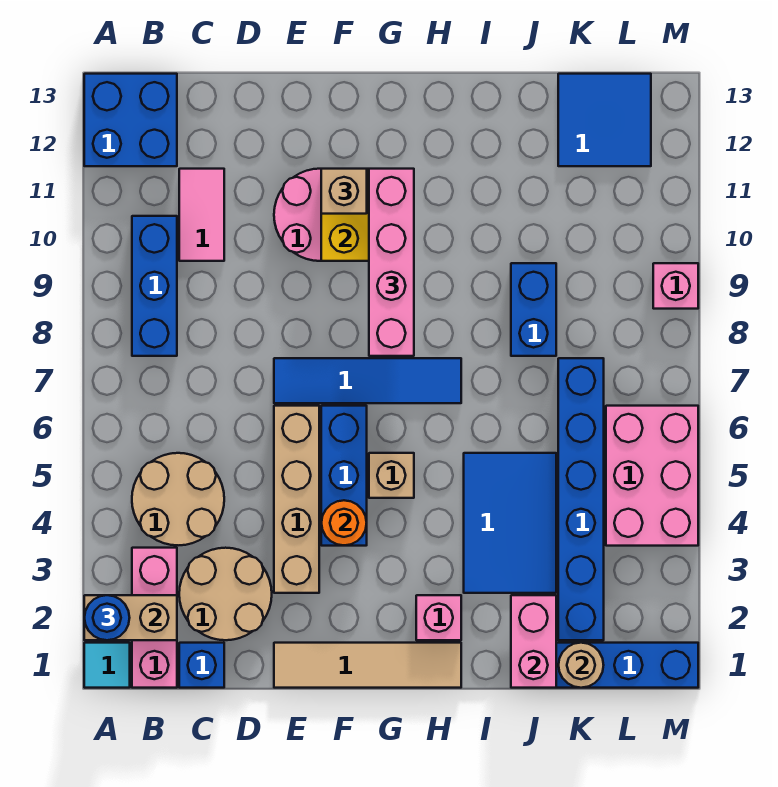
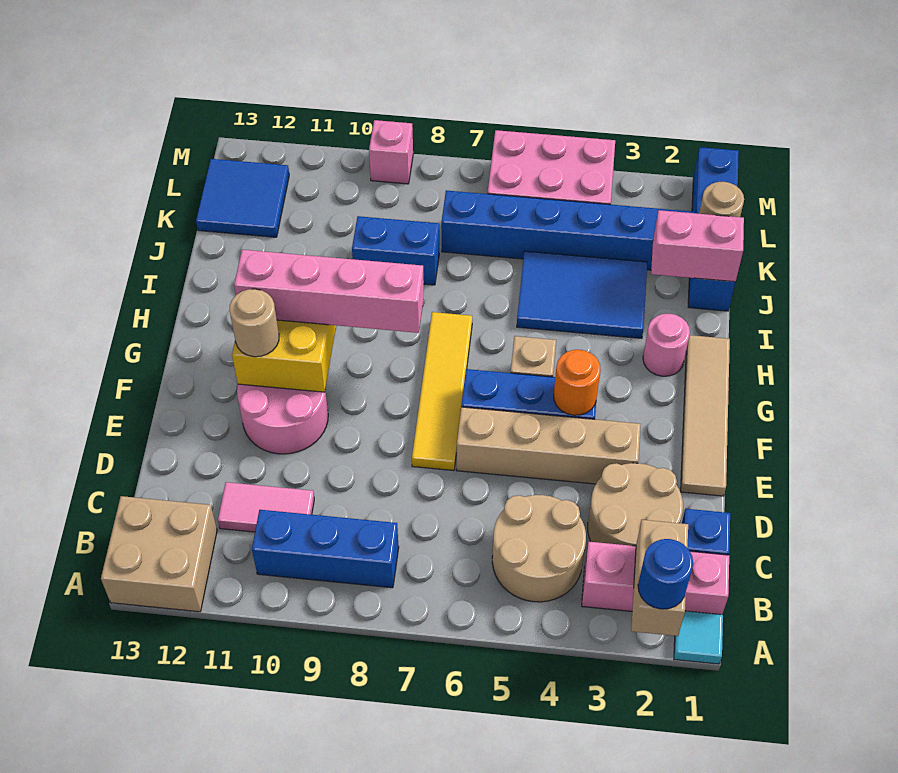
blue 2x2 brick [84,74,177,166] -> tan 2x2 brick [101,496,217,612]
blue 1x4 tile [274,358,461,403] -> yellow 1x4 tile [412,312,472,471]
tan 1x1 brick [321,169,367,214] -> tan 1x1 round brick [230,289,279,357]
pink 1x1 brick [416,595,461,640] -> pink 1x1 round brick [643,314,690,376]

